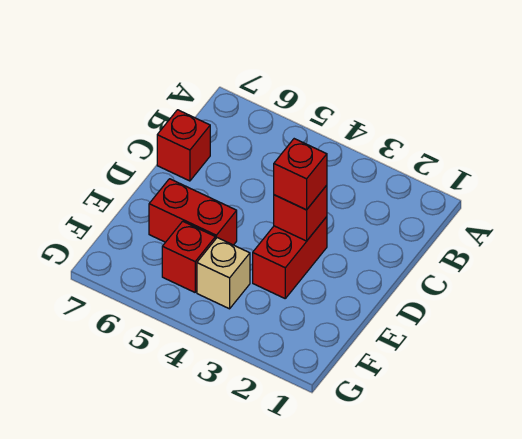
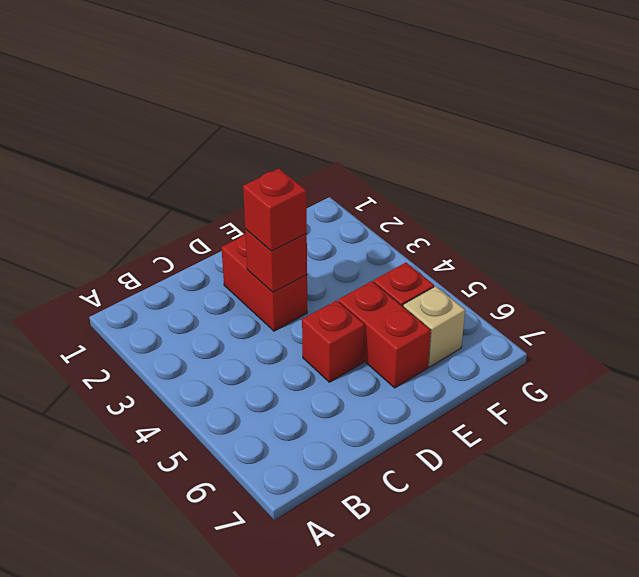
red 1x1 brick [157,110,210,181] -> red 1x1 brick moved to [302,300,365,382]
red 1x2 brick [253,217,327,298] -> red 1x2 brick turned to [221,234,307,331]
tan 1x1 brick [197,238,250,309] -> tan 1x1 brick moved to [403,286,465,367]

